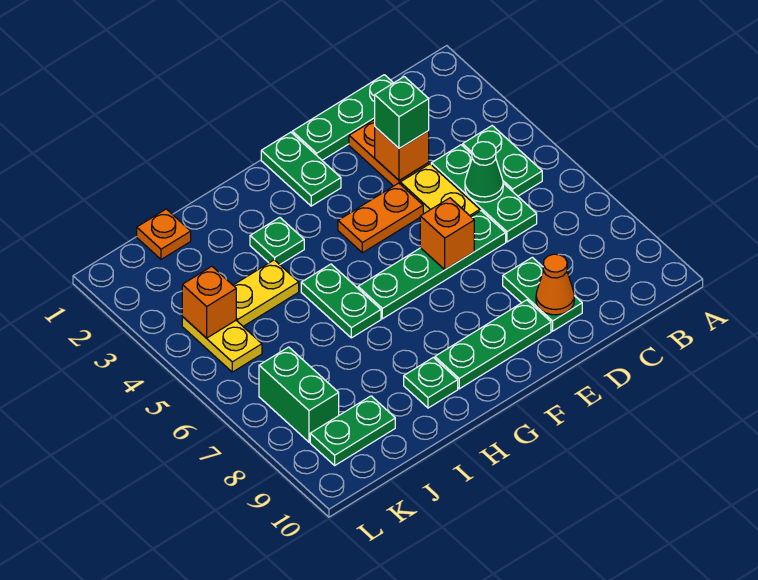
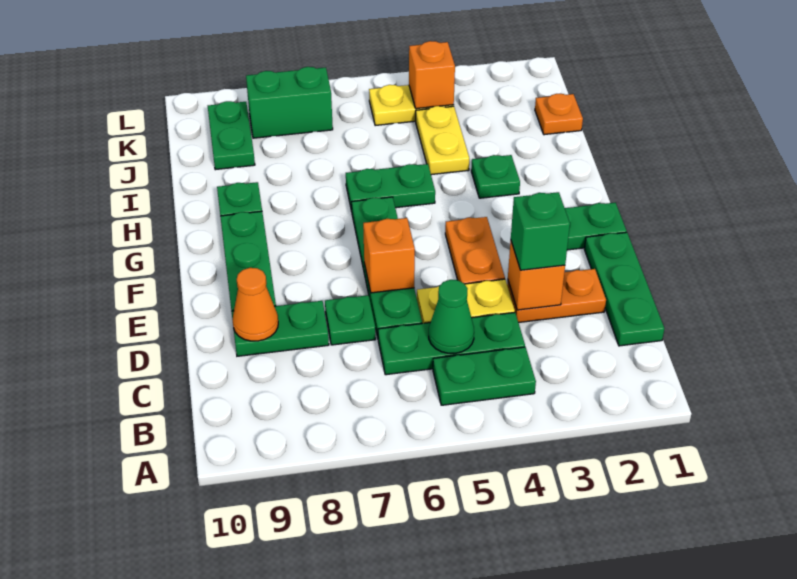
none -> green 1x1 plate [325,295,376,345]

